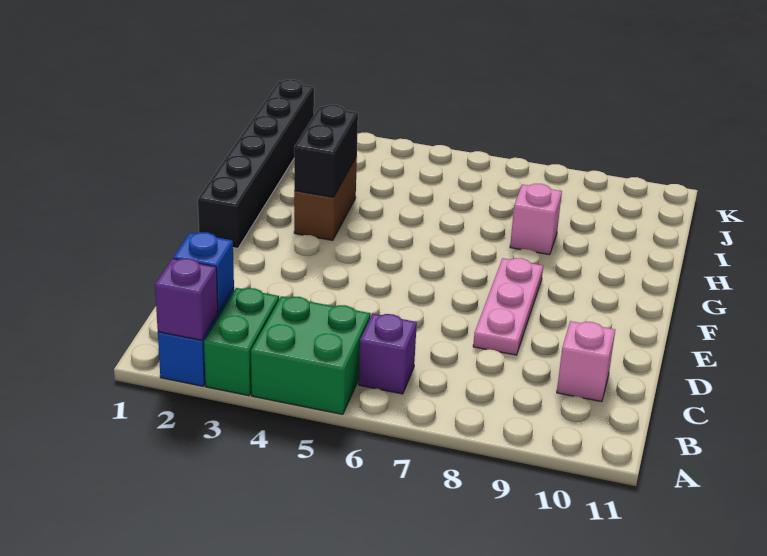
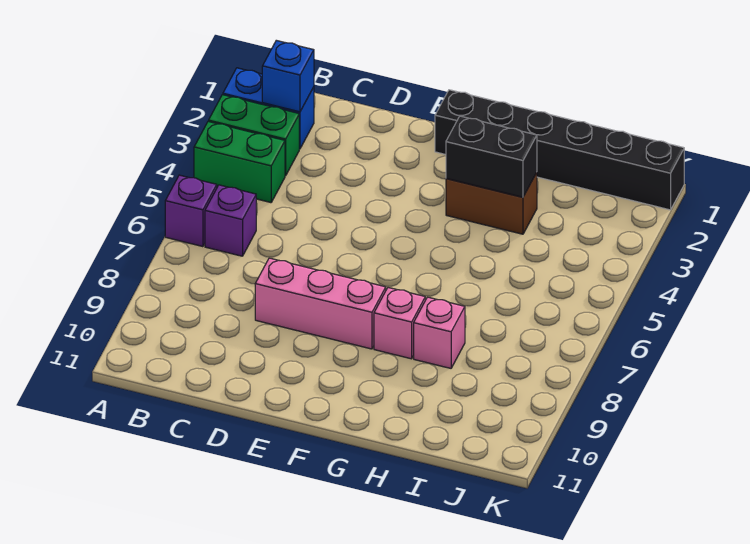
purple 1x1 brick [155,258,218,340] -> purple 1x1 brick moved to [165,175,217,247]
green 2x2 brick [251,296,370,414] -> green 1x2 brick [194,121,285,203]
pink 1x1 brick [557,321,615,402] -> pink 1x1 brick moved to [374,288,425,359]
pink 1x3 plate [473,258,543,355] -> pink 1x3 brick [255,258,386,349]

